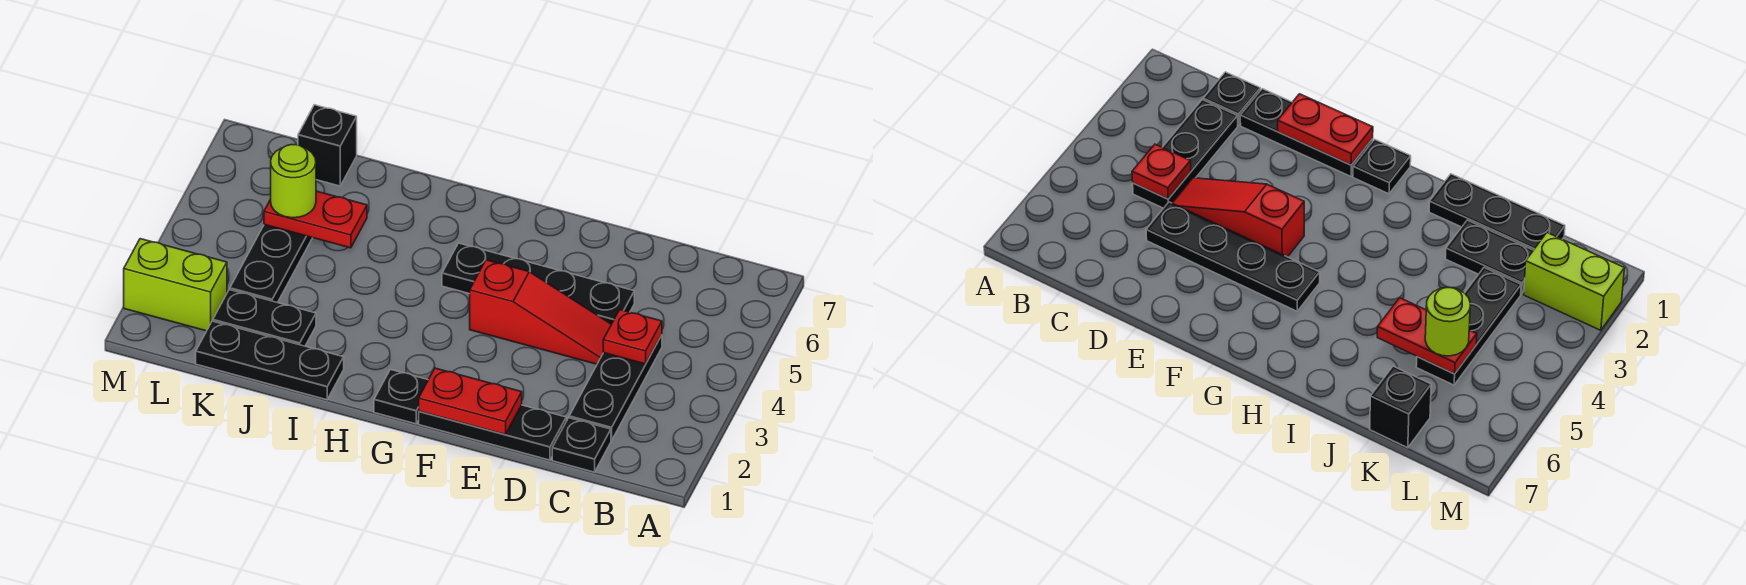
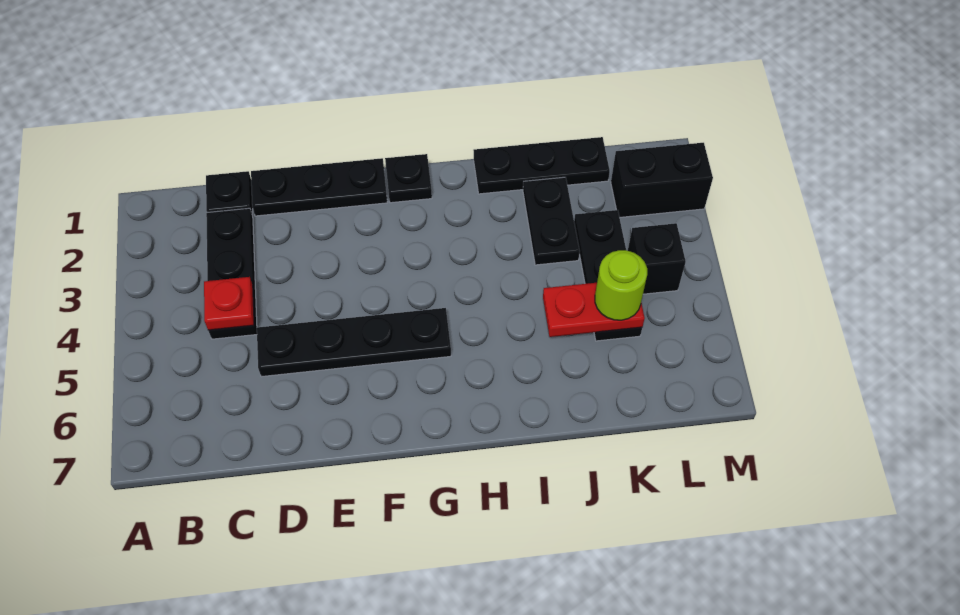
red 1x3 slope [470,260,611,364] -> none
red 1x2 plate [419,368,522,434] -> none
black 1x2 plate [213,290,316,346] -> black 1x2 plate turned to [523,177,580,265]
black 1x1 brick [298,105,357,186] -> black 1x1 brick moved to [628,223,686,294]
lime 1x2 brick [124,239,227,331] -> black 1x2 brick [611,143,713,217]

